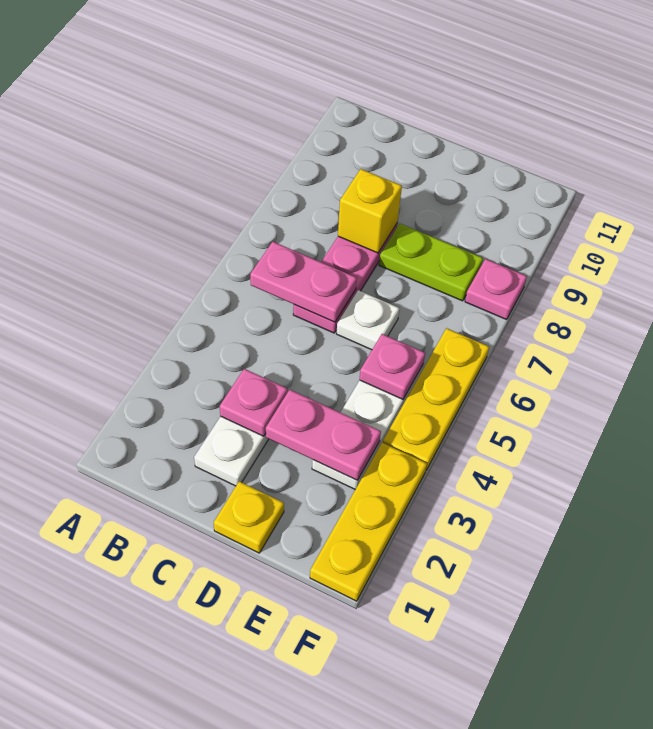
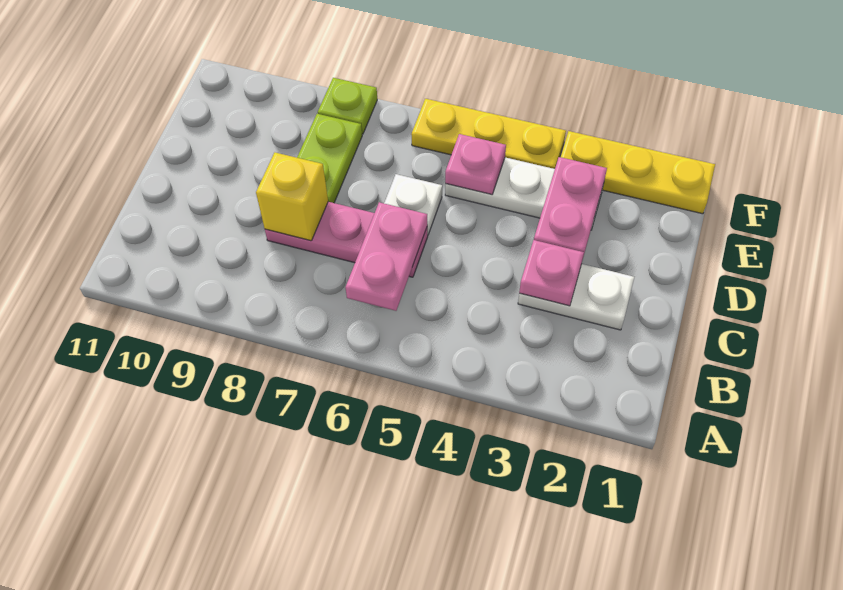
yellow 1x1 plate [214,481,284,553] -> none
pink 1x1 plate [465,259,527,320] -> lime 1x1 plate [318,78,377,134]

